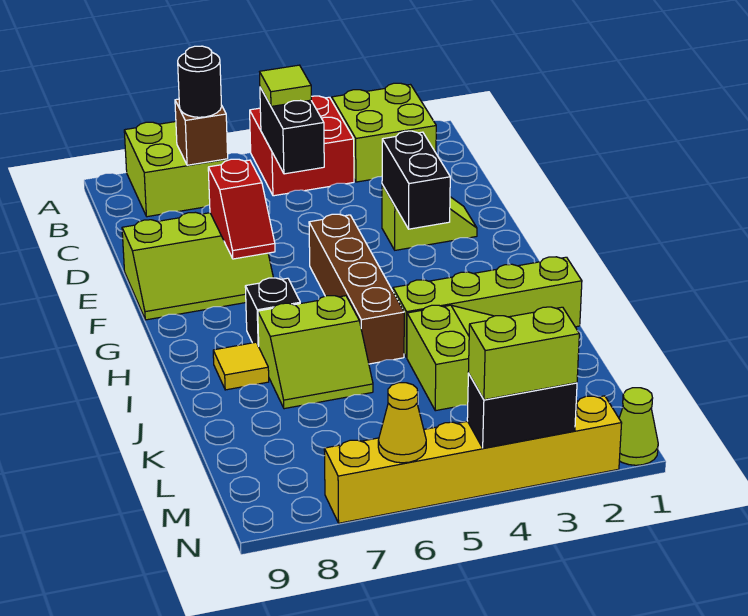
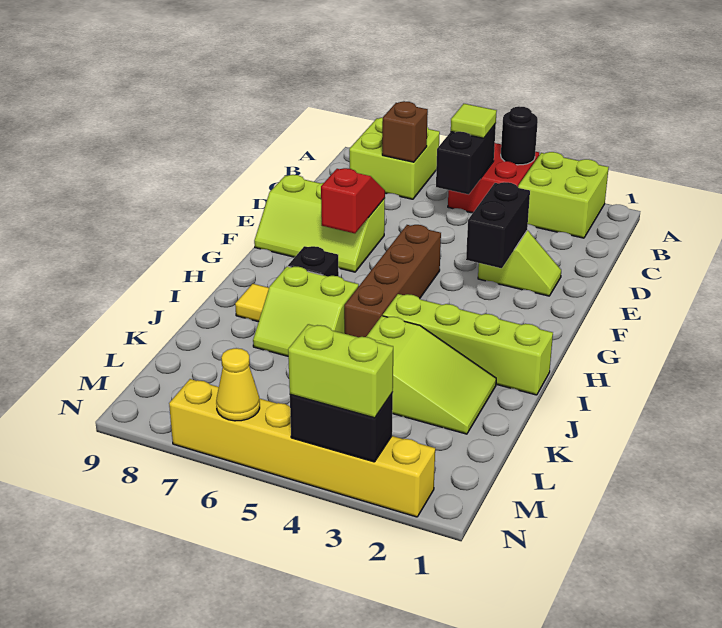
black 1x1 round brick [178,46,222,117] -> black 1x1 round brick moved to [501,106,538,165]
red 1x2 slope [208,159,275,259] -> red 1x2 slope turned to [321,168,385,233]
lime 1x1 cone [619,388,658,465] -> none

